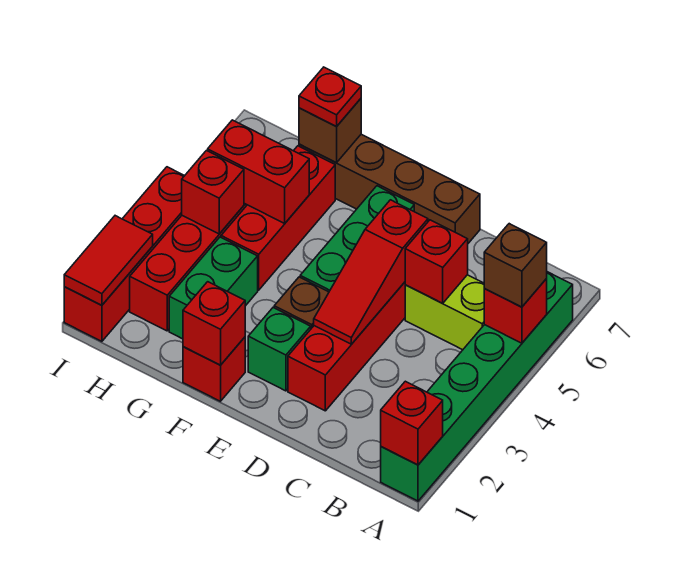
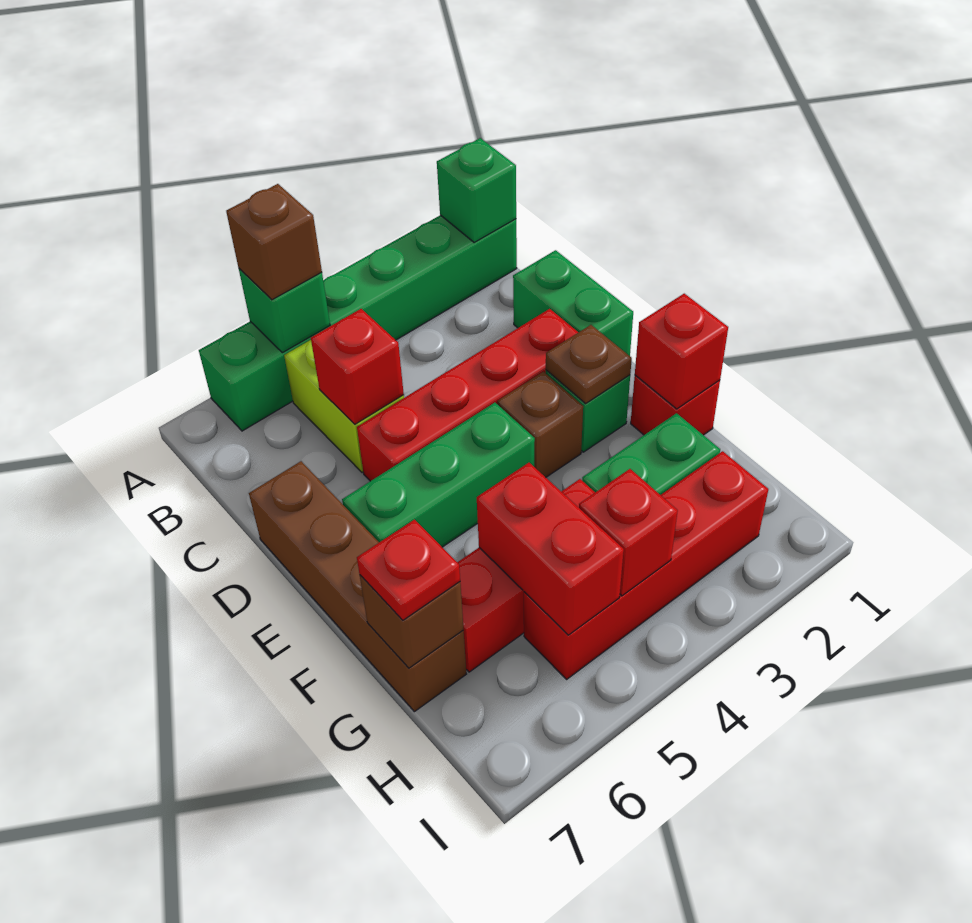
red 1x1 brick [381,381,443,465] -> green 1x1 brick [437,138,516,243]
red 1x1 brick [484,279,547,343] -> green 1x1 brick [239,269,330,353]
none -> green 1x2 brick [513,250,633,356]
red 1x3 slope [314,200,428,344] -> none
none -> brown 1x1 plate [546,325,632,404]
red 1x4 brick [64,167,184,341] -> none
red 1x2 tile [64,216,153,305] -> none

